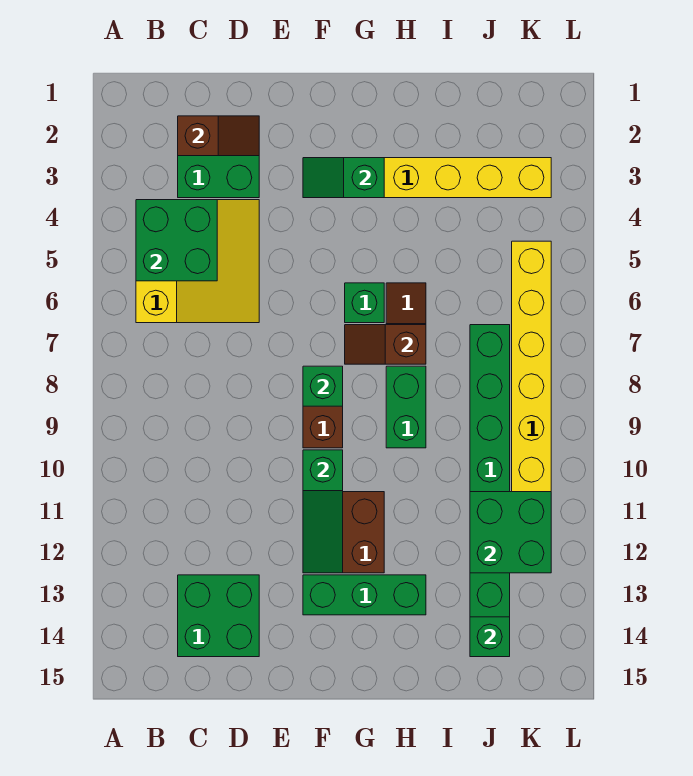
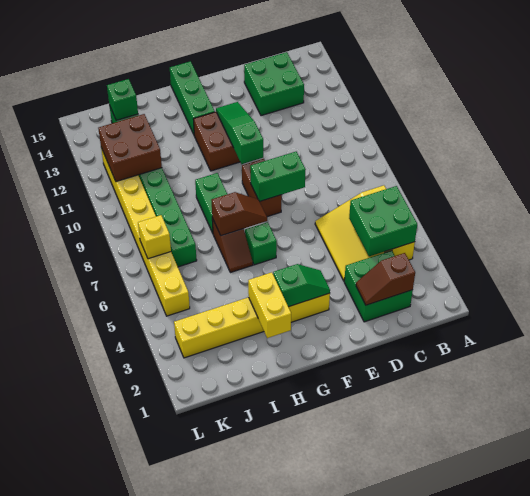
green 1x1 brick [303,366,343,406] -> green 1x2 brick [250,152,306,201]
green 1x3 brick [303,575,426,615] -> green 1x3 brick turned to [170,61,215,134]
none -> yellow 1x2 brick [248,272,291,338]
green 2x2 brick [470,492,551,573] -> brown 2x2 brick [98,114,162,182]
none -> yellow 1x1 brick [138,215,171,259]

